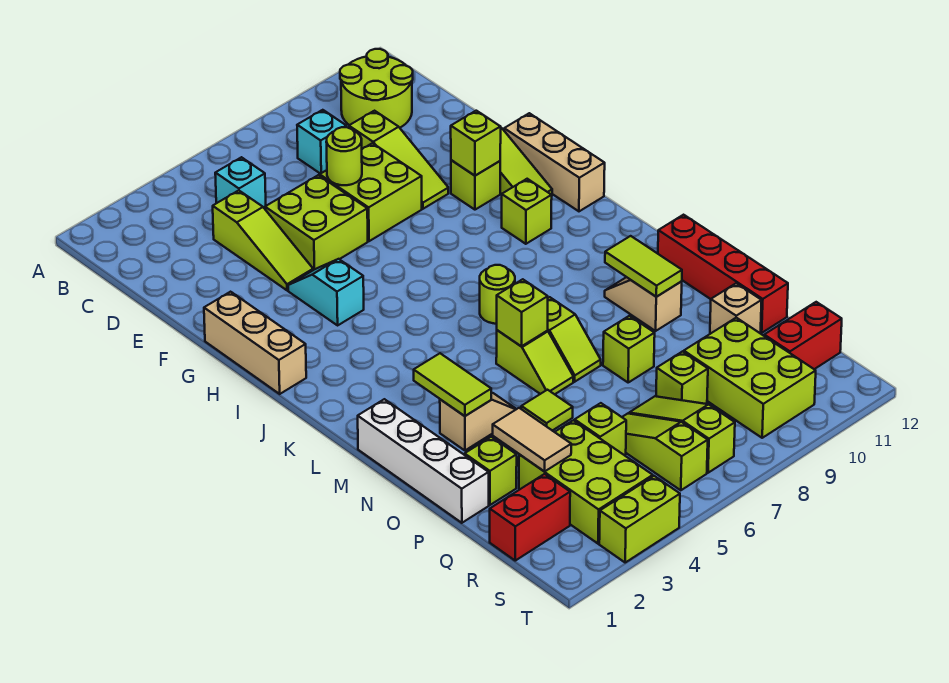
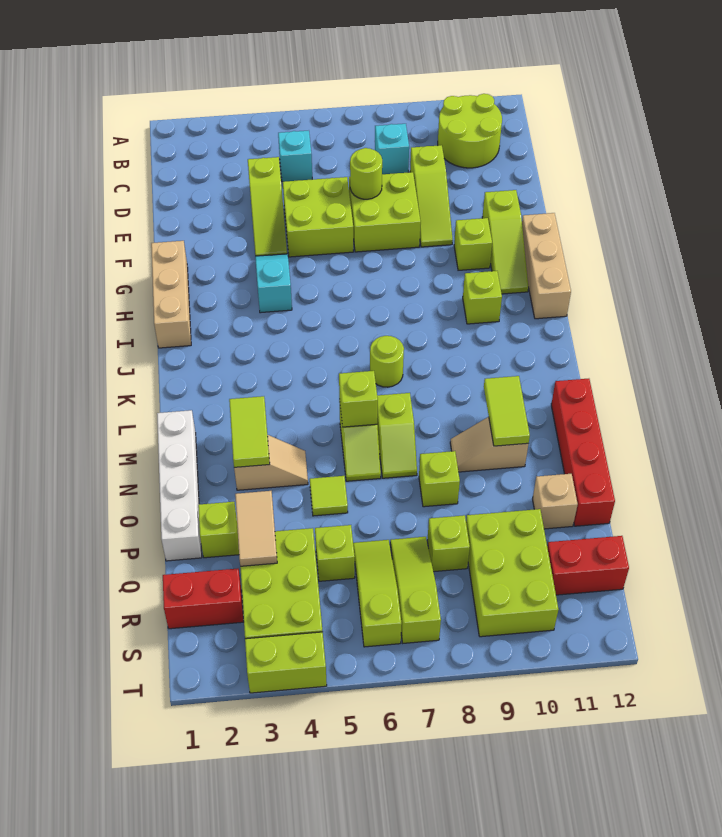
lime 1x1 brick [451,111,501,176] -> none
tan 1x2 slope [605,277,682,331] -> tan 1x2 slope turned to [450,417,528,472]

